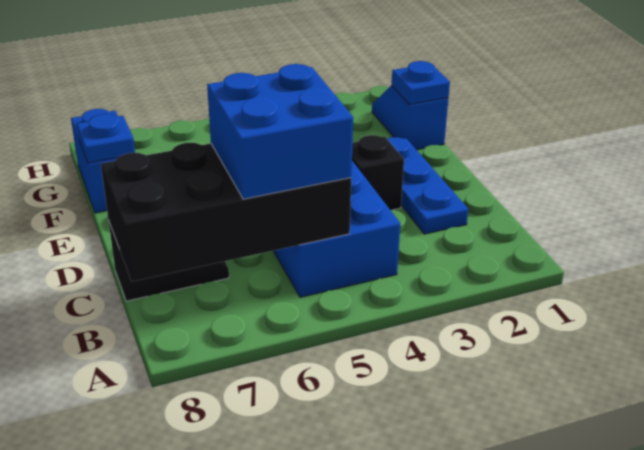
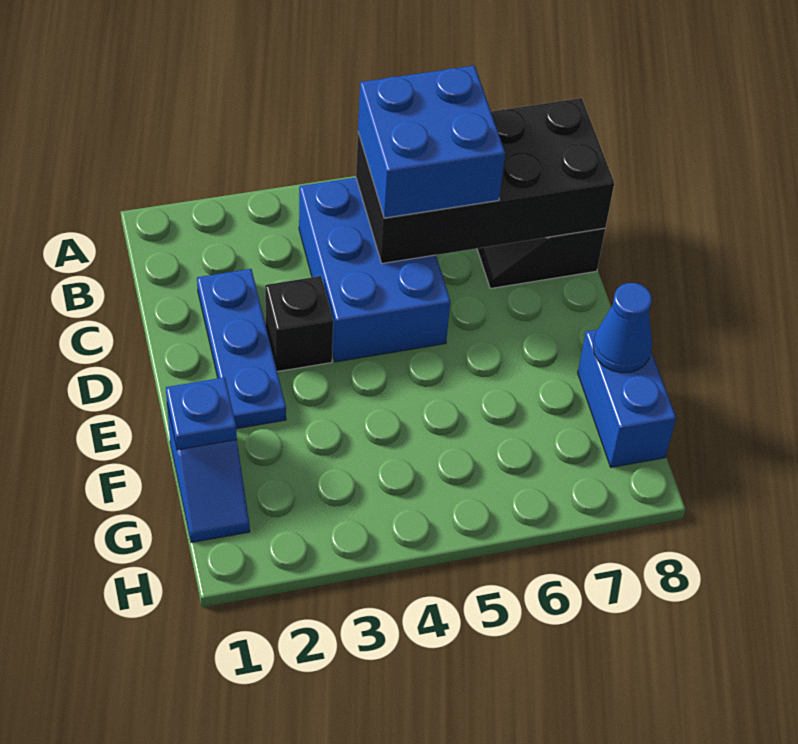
blue 1x1 plate [77,114,135,163] -> blue 1x1 cone [593,283,652,373]

